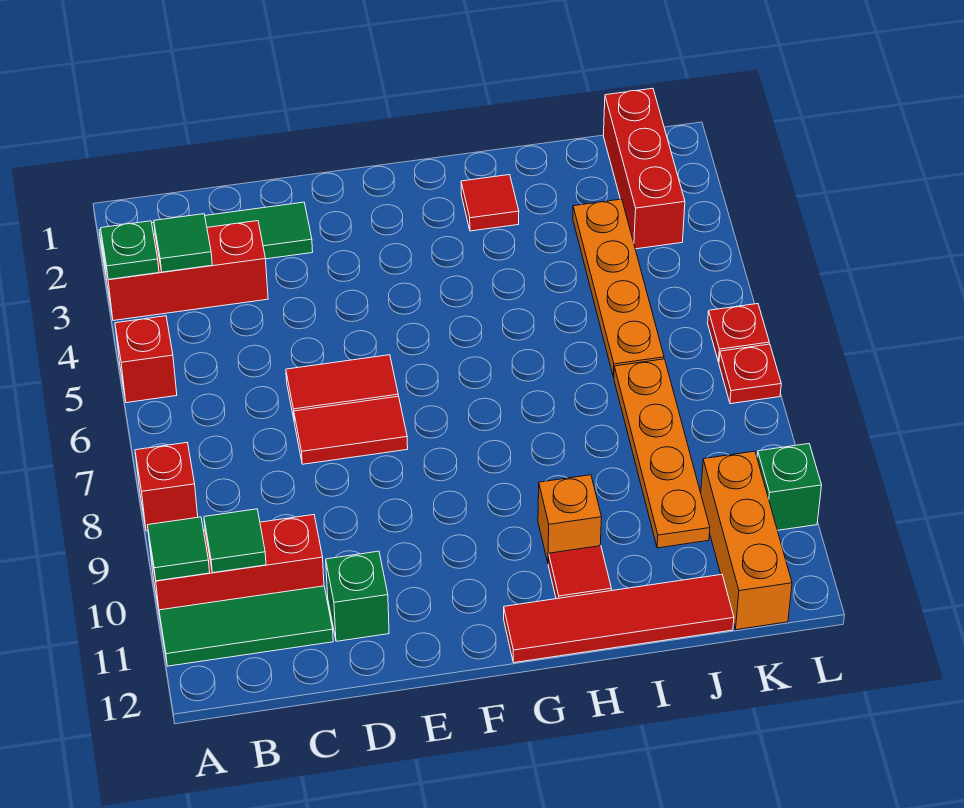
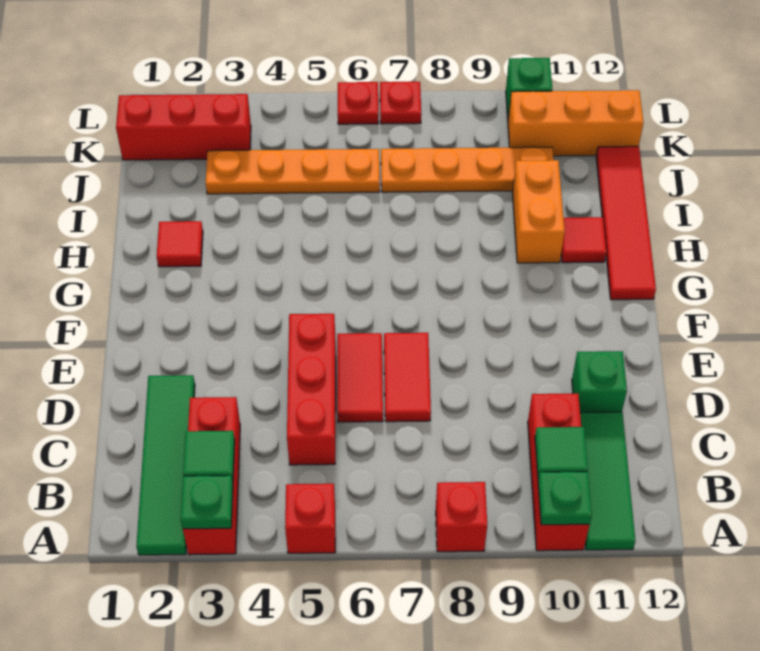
green 1x1 tile [148,517,210,581] -> green 1x1 plate [538,472,592,525]
none -> red 1x3 brick [287,314,336,465]
orange 1x1 brick [538,475,602,562] -> orange 1x2 brick [512,160,565,263]

